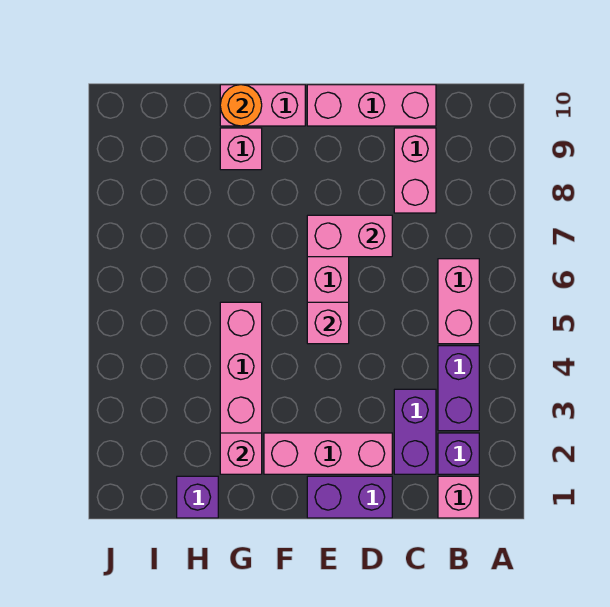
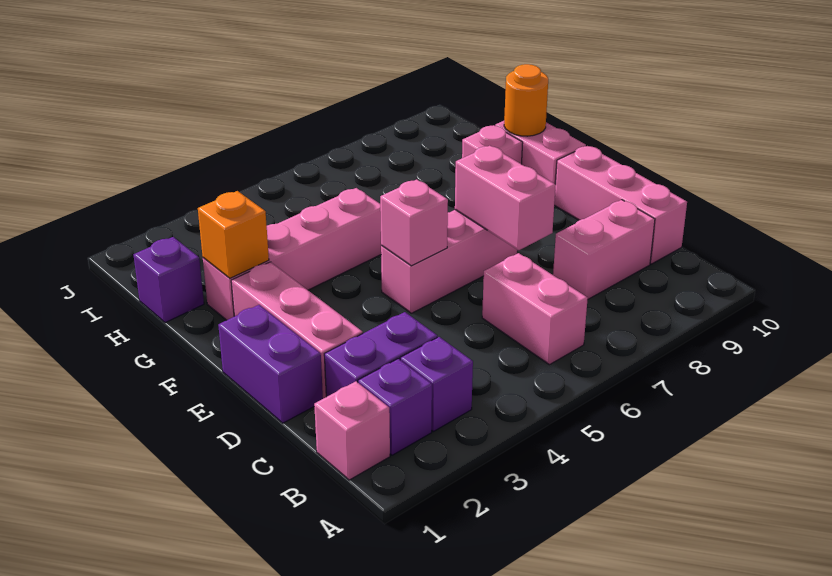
purple 1x2 brick [438,346,479,431] -> purple 1x1 brick [400,337,473,431]
pink 1x2 brick [438,259,479,344] -> pink 1x2 brick turned to [482,253,588,365]
pink 1x1 brick [220,433,262,474] -> orange 1x1 brick [198,191,269,278]

